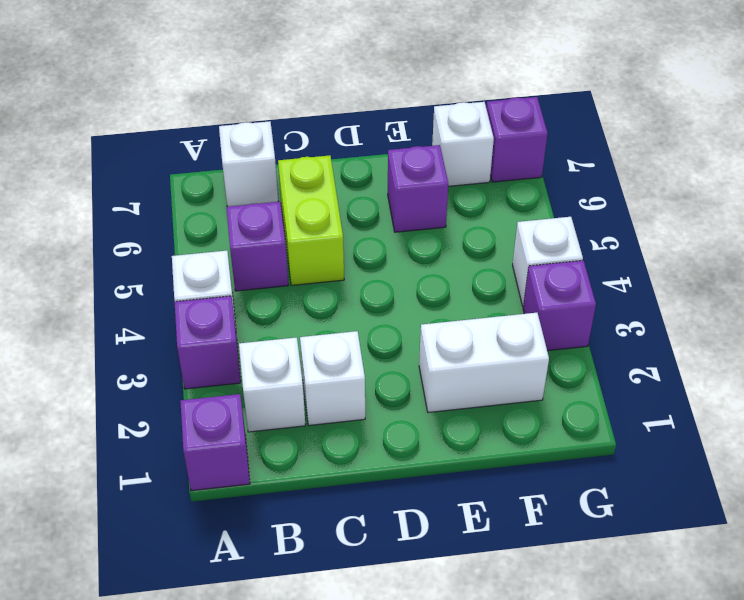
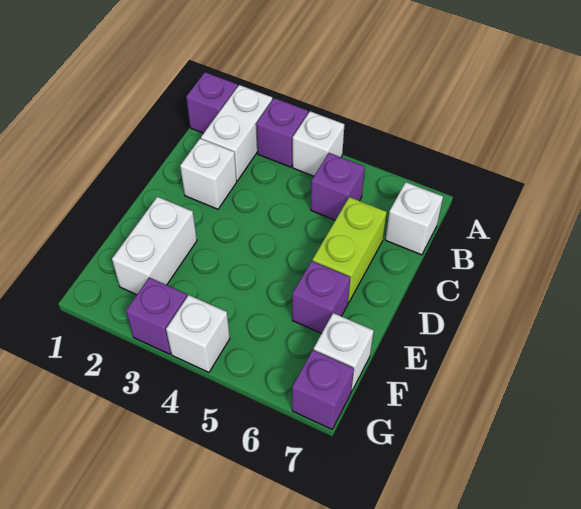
white 1x1 brick [239,337,305,432] -> white 1x2 brick [201,85,272,181]
lime 1x2 brick [278,155,344,285] -> lime 1x2 brick turned to [313,197,387,303]

